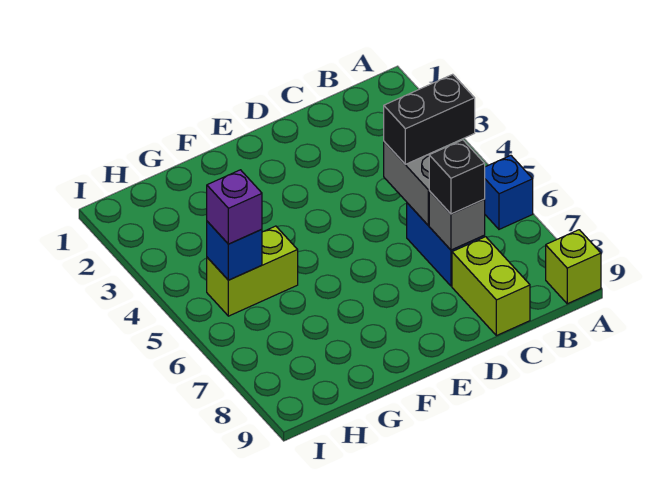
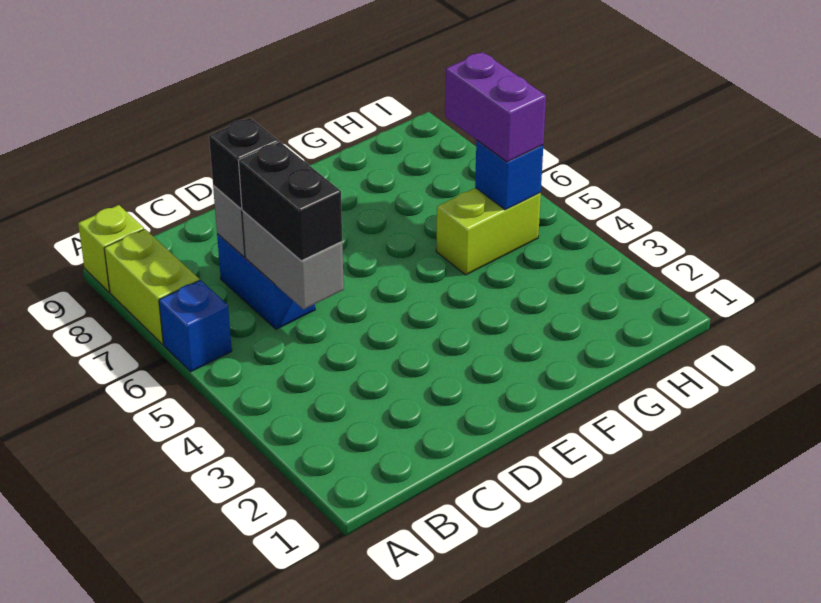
black 1x2 brick [384,74,475,164] -> black 1x2 brick turned to [238,142,342,261]
lime 1x2 brick [452,237,530,336] -> lime 1x2 brick moved to [104,229,199,344]
purple 1x1 brick [207,170,262,244] -> purple 1x2 brick [445,52,546,162]

